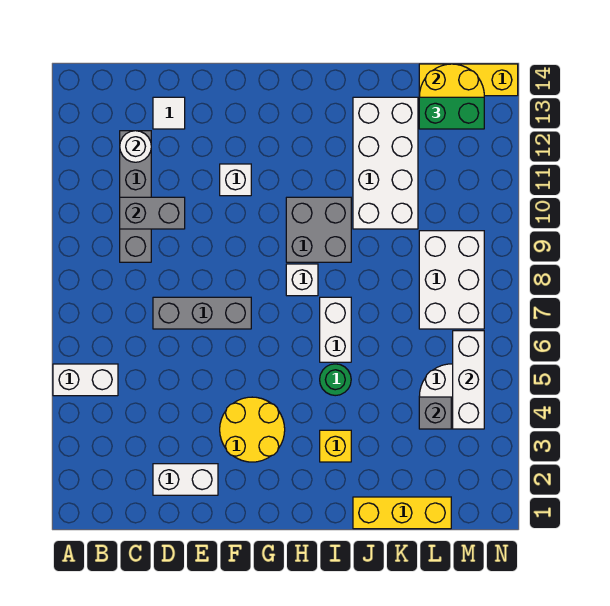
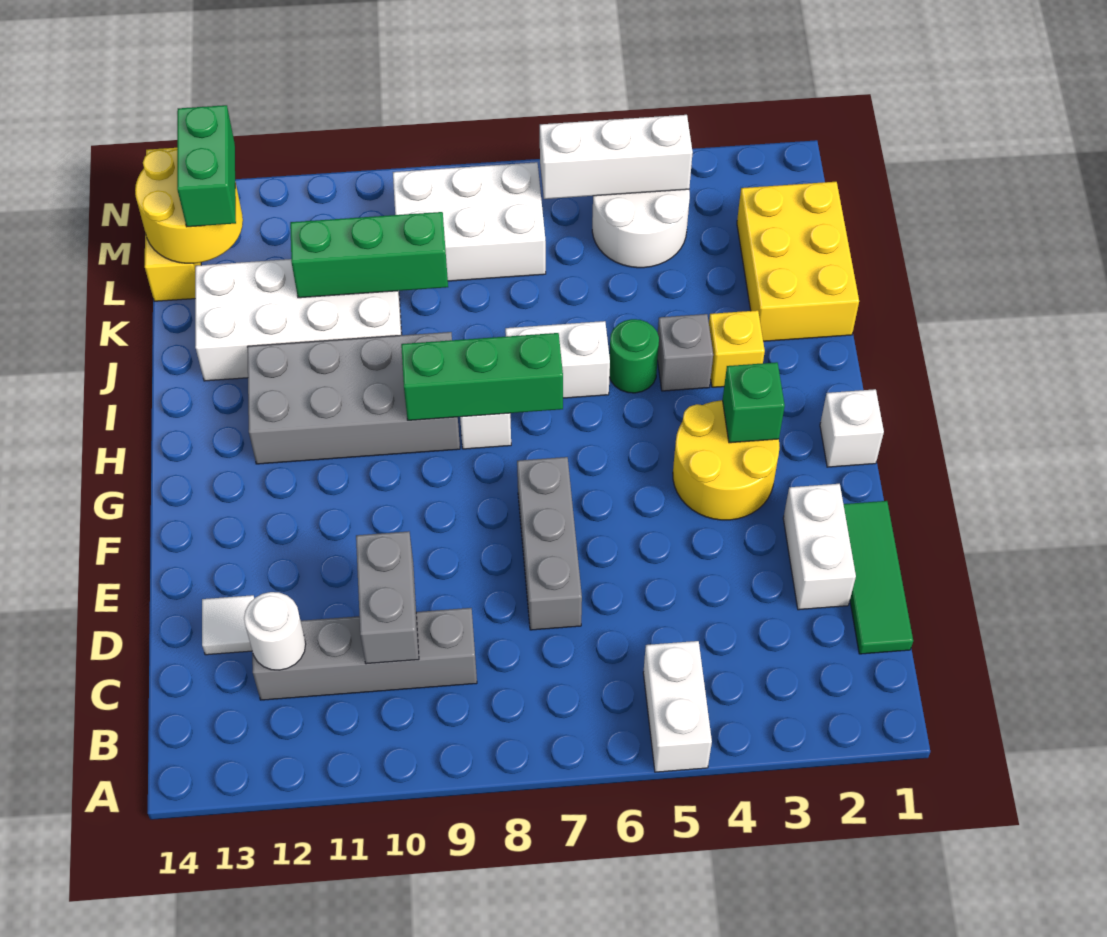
none -> green 1x3 tile [843,501,913,654]
white 1x1 brick [220,164,251,196] -> white 1x1 brick moved to [820,389,884,467]
none -> green 1x1 brick [723,362,785,443]
none -> green 1x3 brick [401,333,563,420]
grey 2x2 brick [286,197,351,262] -> grey 2x4 brick [247,332,460,464]
yellow 1x3 brick [353,497,451,529] -> yellow 2x3 brick [737,182,859,341]
none -> green 1x3 brick [290,212,448,298]
grey 1x1 brick [419,397,451,429] -> grey 1x1 brick moved to [658,314,713,391]

